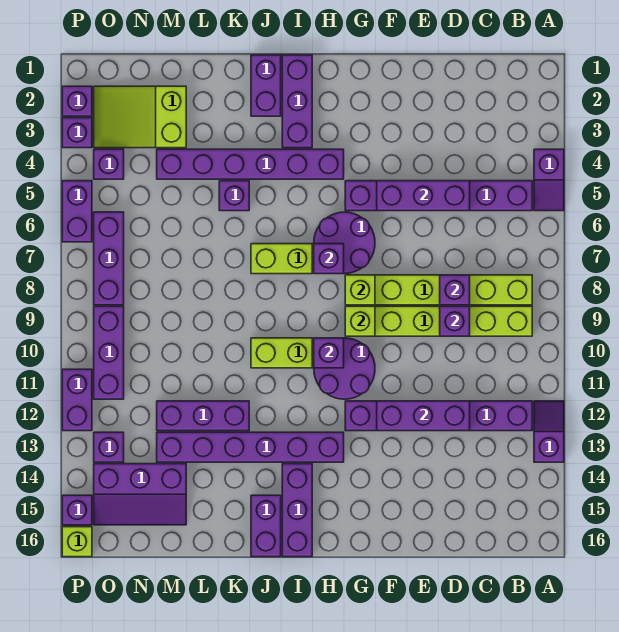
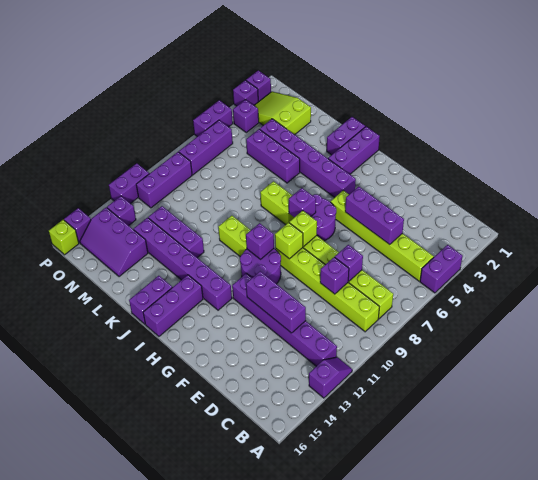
purple 1x2 slope [534,149,564,211] -> purple 1x2 brick [420,245,463,293]
purple 1x6 brick [345,181,532,211] -> lime 1x6 brick [331,191,434,281]
purple 1x1 brick [219,181,249,211] -> purple 1x3 brick [246,129,300,183]

